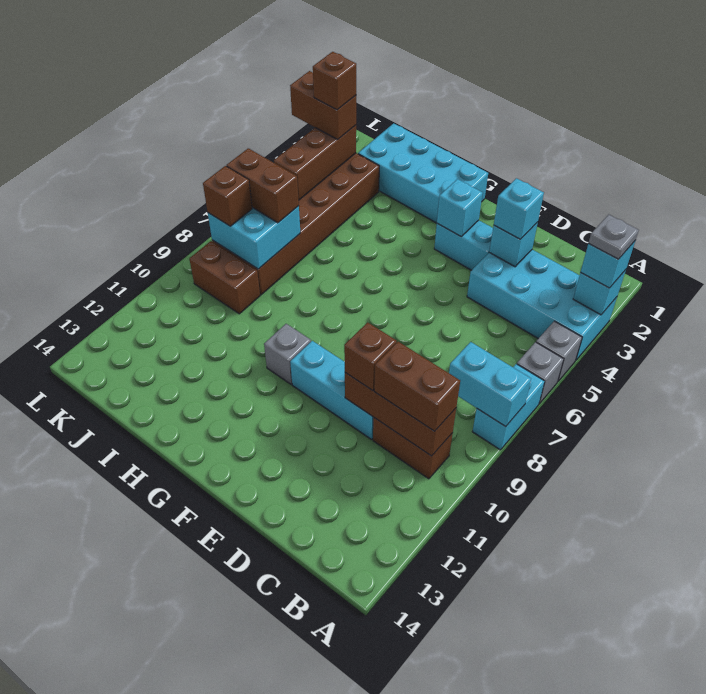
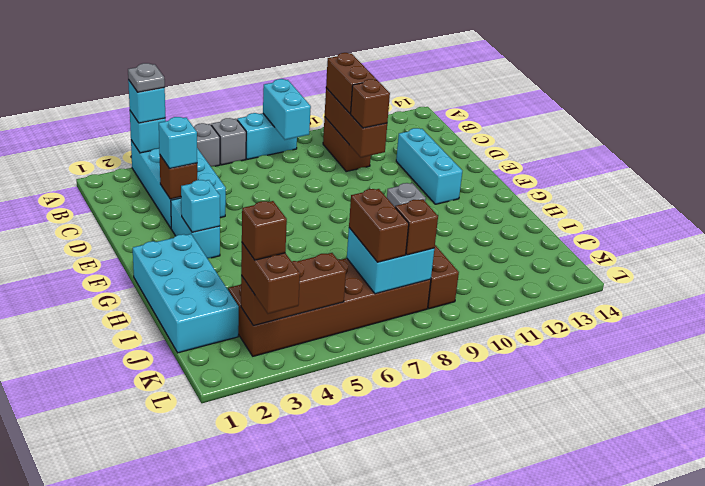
cyan 1x1 brick [489,222,538,267] -> brown 1x1 brick [160,155,197,199]
cyan 1x3 brick [290,341,374,439] -> cyan 1x3 brick moved to [396,128,462,204]

